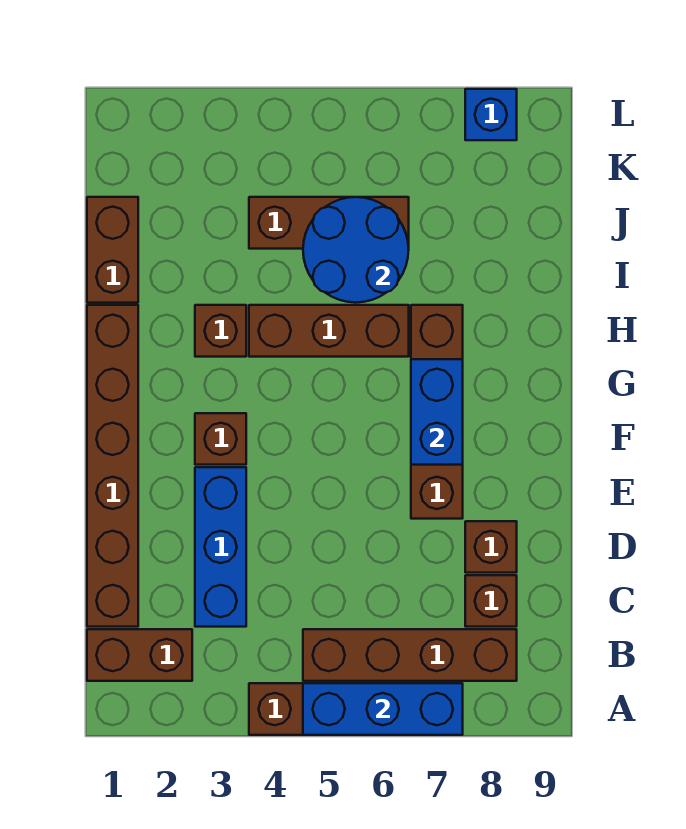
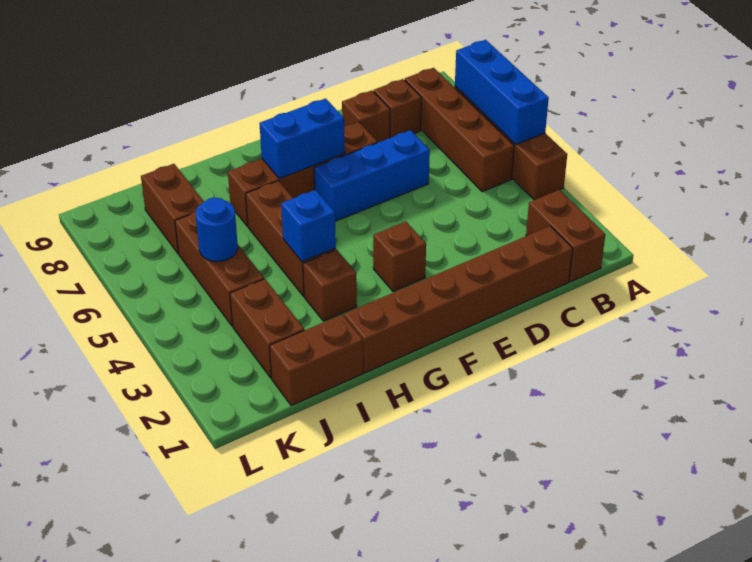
blue 1x3 brick [195,467,246,627] -> blue 1x3 brick moved to [314,130,430,221]
blue 2x2 round brick [303,197,409,303] -> blue 1x1 round brick [195,198,238,262]
none -> brown 1x2 brick [230,279,304,378]
none -> brown 1x2 brick [141,164,204,254]
blue 1x1 brick [465,89,517,140] -> blue 1x1 brick moved to [281,190,336,262]

